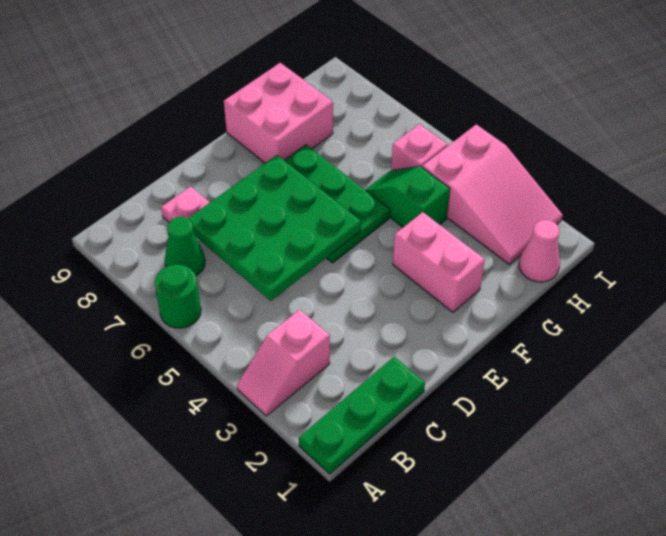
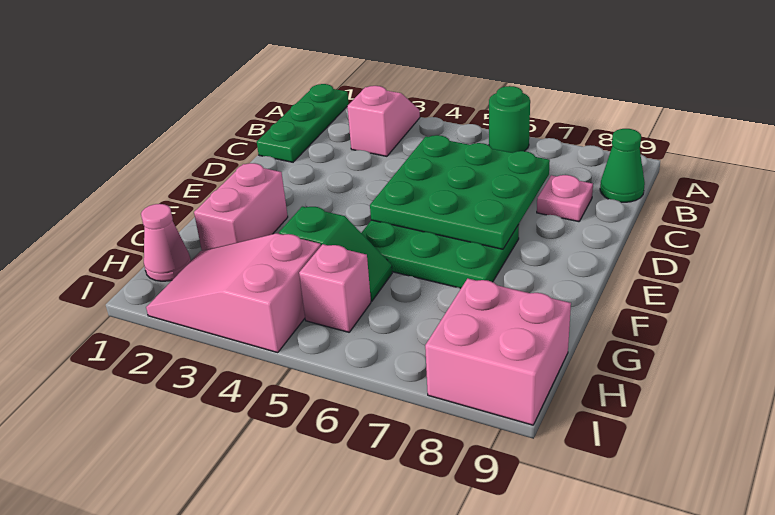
green 1x1 cone [165,217,205,275] -> green 1x1 cone moved to [600,129,645,202]
pink 1x2 brick [393,212,485,312] -> pink 1x2 brick turned to [194,163,288,251]
pink 2x2 brick [224,63,333,163] -> pink 2x2 brick moved to [425,279,571,425]

